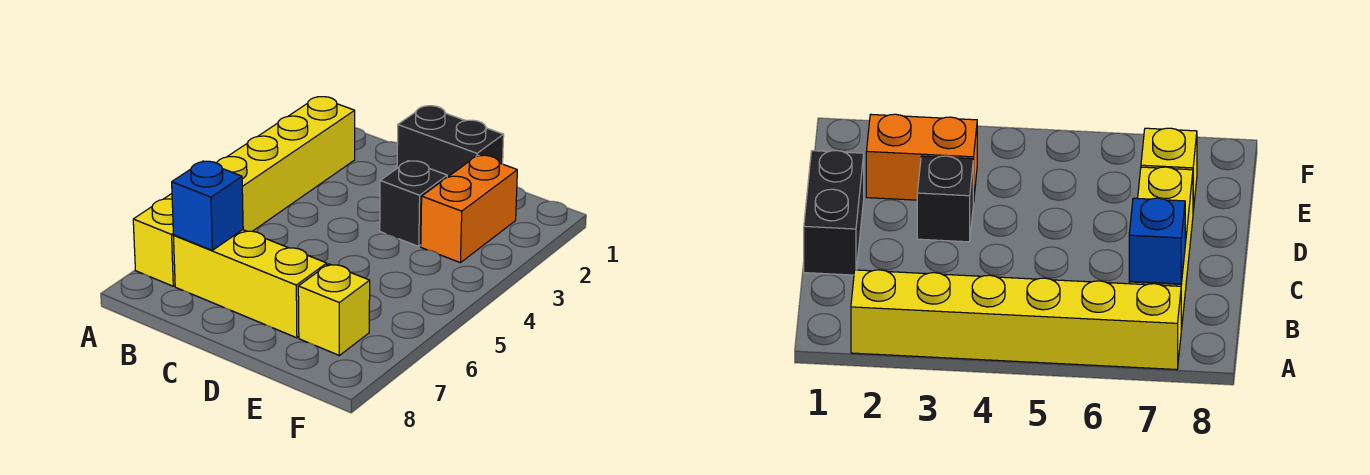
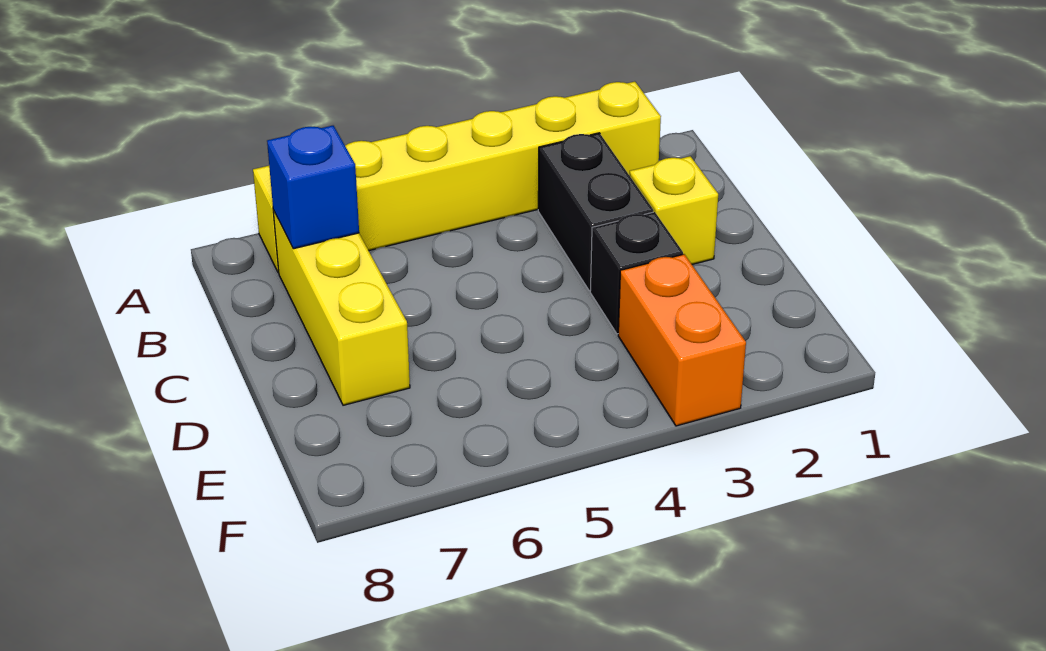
black 1x2 brick [397,106,504,177] -> black 1x2 brick moved to [538,133,654,291]
orange 1x2 brick [421,155,517,263] -> orange 1x2 brick turned to [618,254,746,426]
yellow 1x1 brick [298,264,370,355] -> yellow 1x1 brick moved to [630,156,718,264]

